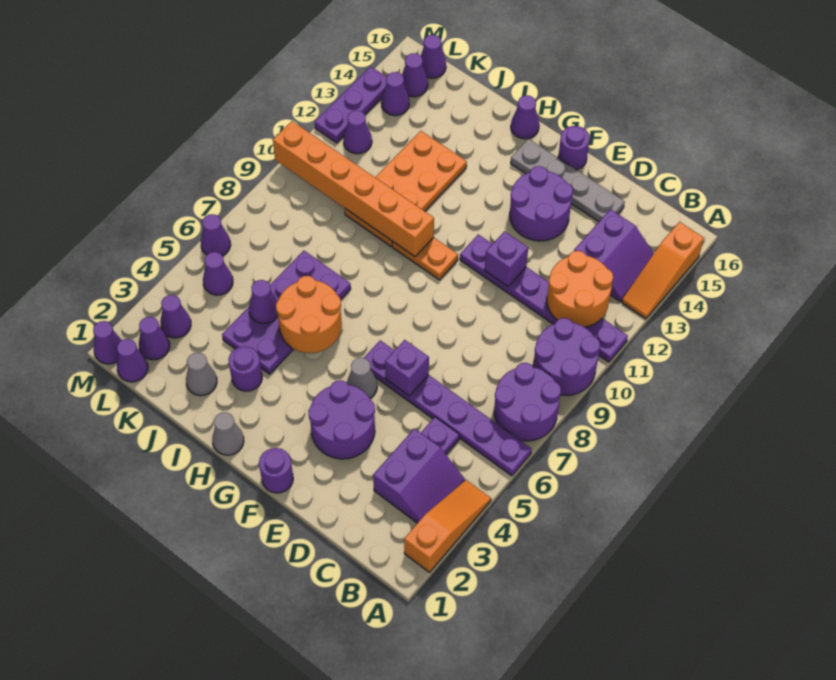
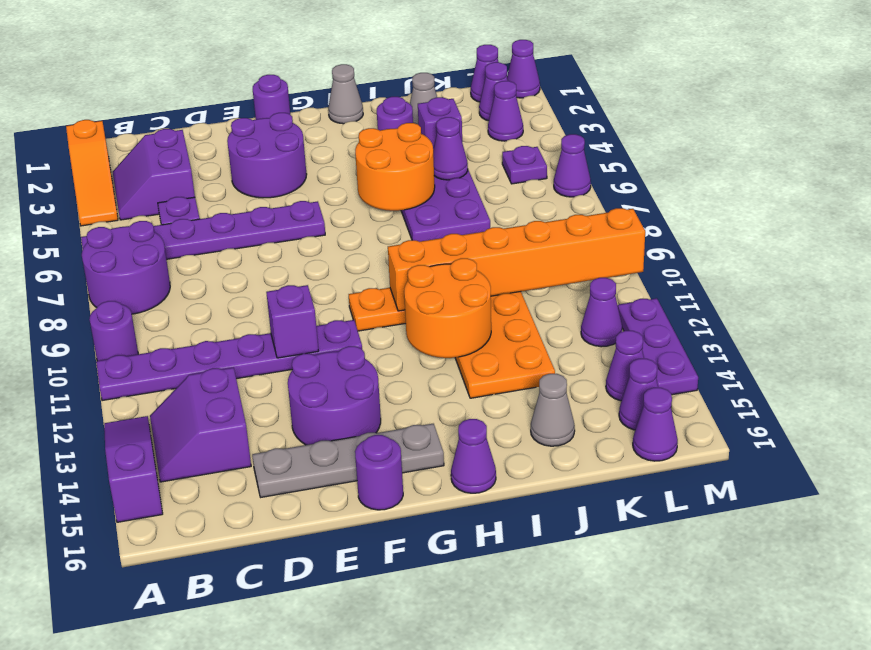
purple 2x2 round brick [533,318,600,395] -> purple 1x1 round brick [89,301,138,361]
orange 1x3 slope [622,222,704,319] -> purple 1x3 slope [104,416,163,522]
orange 2x2 round brick [547,251,613,327] -> orange 2x2 round brick moved to [404,258,491,358]
purple 1x1 brick [385,340,429,396] -> purple 1x1 brick moved to [418,97,462,149]
grey 1x1 cone [347,358,377,398] -> grey 1x1 cone moved to [531,374,575,446]
purple 1x1 cone [203,252,233,295] -> purple 1x1 plate [502,146,547,184]

